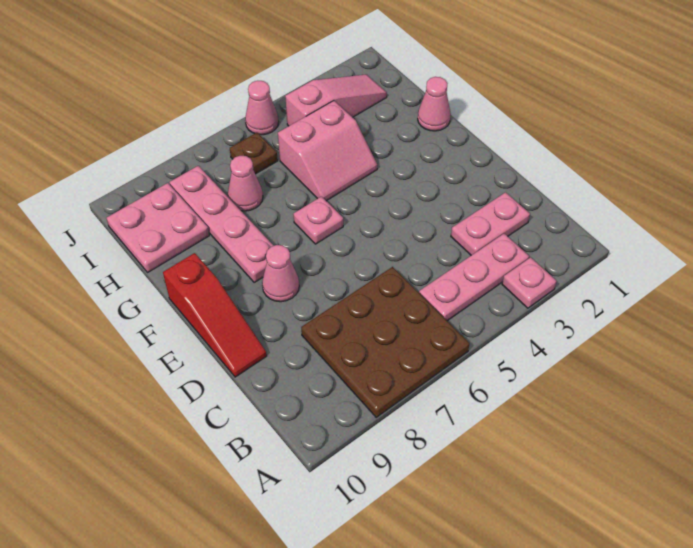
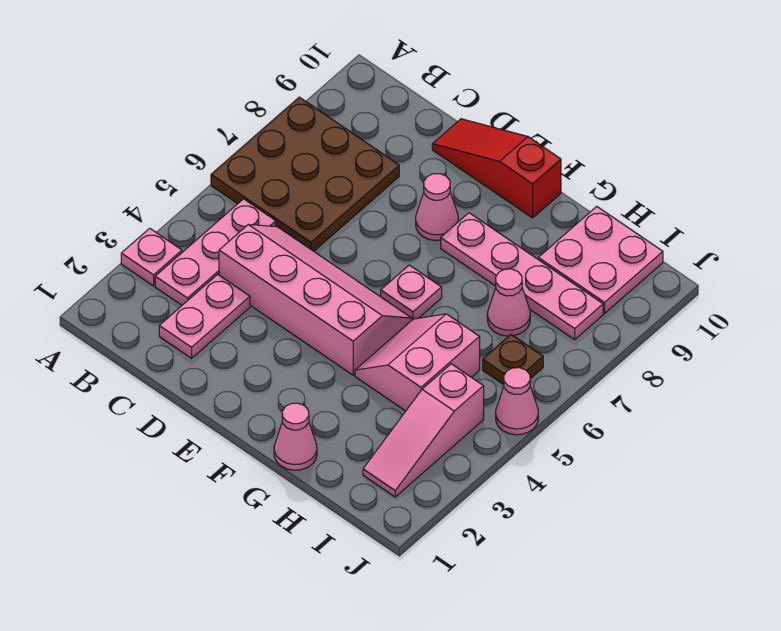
none -> pink 2x4 slope [219,225,412,375]

